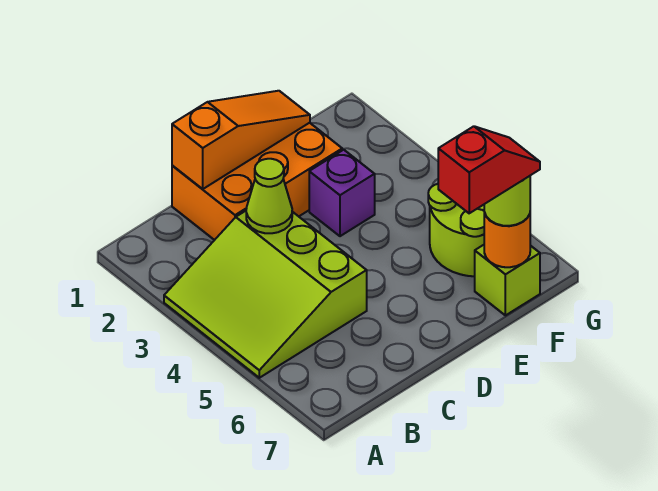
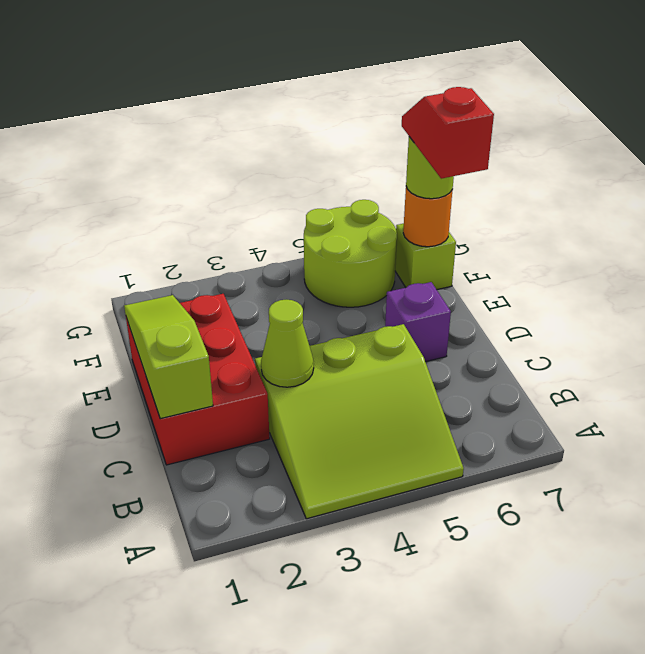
orange 2x3 brick [172,123,342,240] -> red 2x3 brick [126,294,270,465]
orange 1x3 slope [172,91,310,189] -> lime 1x3 slope [124,295,213,419]
purple 1x1 brick [309,150,375,236] -> purple 1x1 brick moved to [385,282,451,362]

